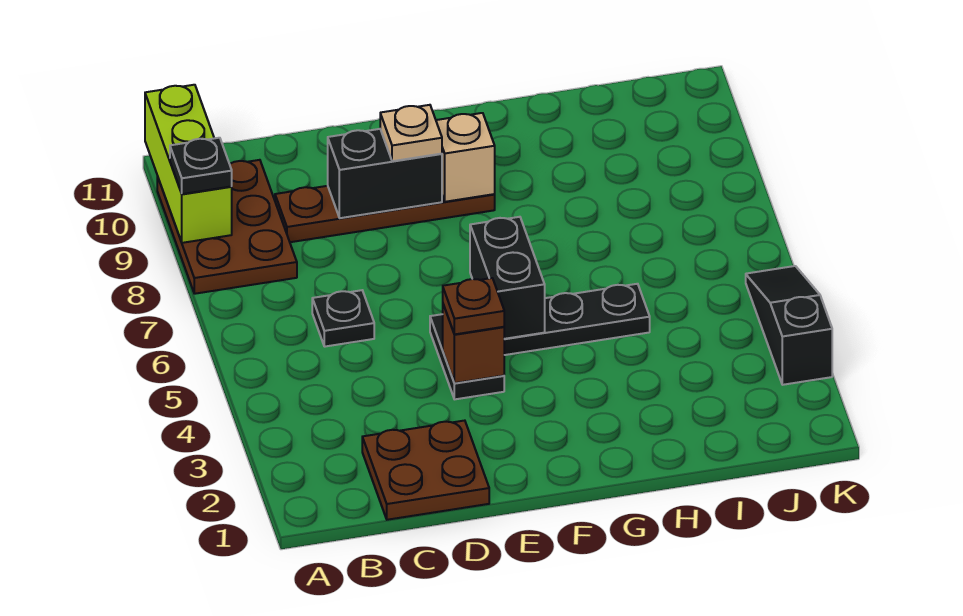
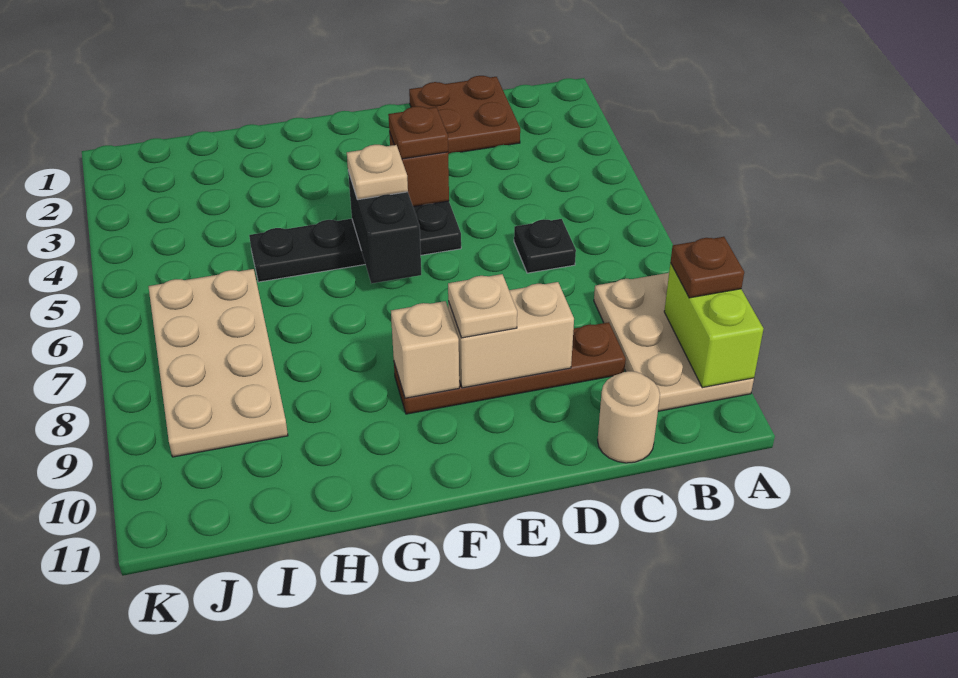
brown 2x3 plate [157,160,297,294] -> tan 2x3 plate [594,273,754,411]
lime 1x3 brick [145,85,232,243] -> lime 1x2 brick [664,263,763,388]
black 1x1 plate [170,138,232,194] -> brown 1x1 plate [671,237,744,298]
none -> tan 1x1 round brick [598,371,660,463]
black 1x2 brick [328,129,442,218] -> tan 1x2 brick [448,282,574,388]
none -> tan 1x1 plate [347,145,408,200]
none -> tan 2x4 plate [148,269,288,457]
black 1x3 slope [746,266,832,385] -> none

